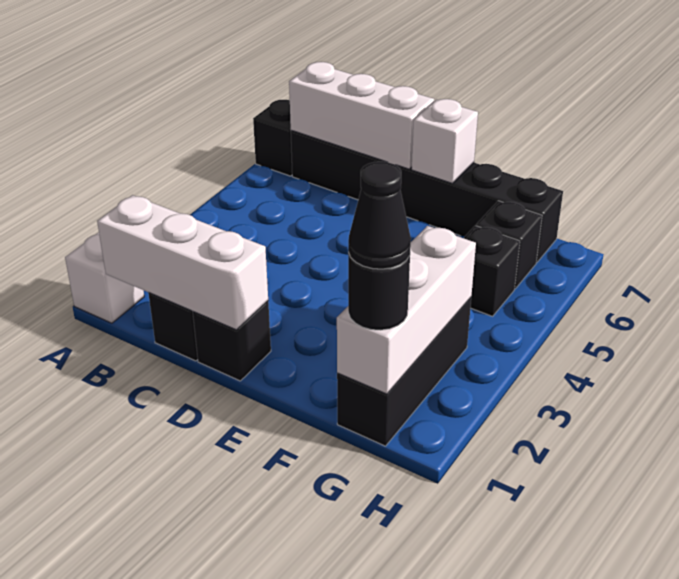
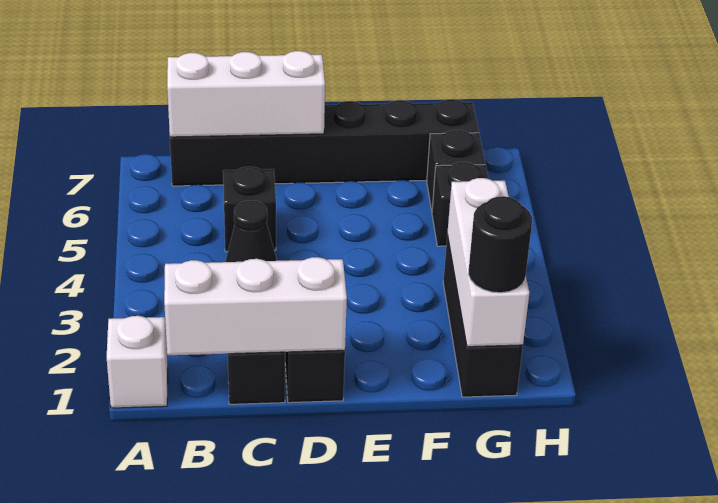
black 1x1 brick [253,100,292,176] -> black 1x1 brick moved to [223,167,276,252]
white 1x1 brick [412,99,478,183] -> none
black 1x1 cone [348,162,411,269] -> black 1x1 cone moved to [225,201,277,262]

